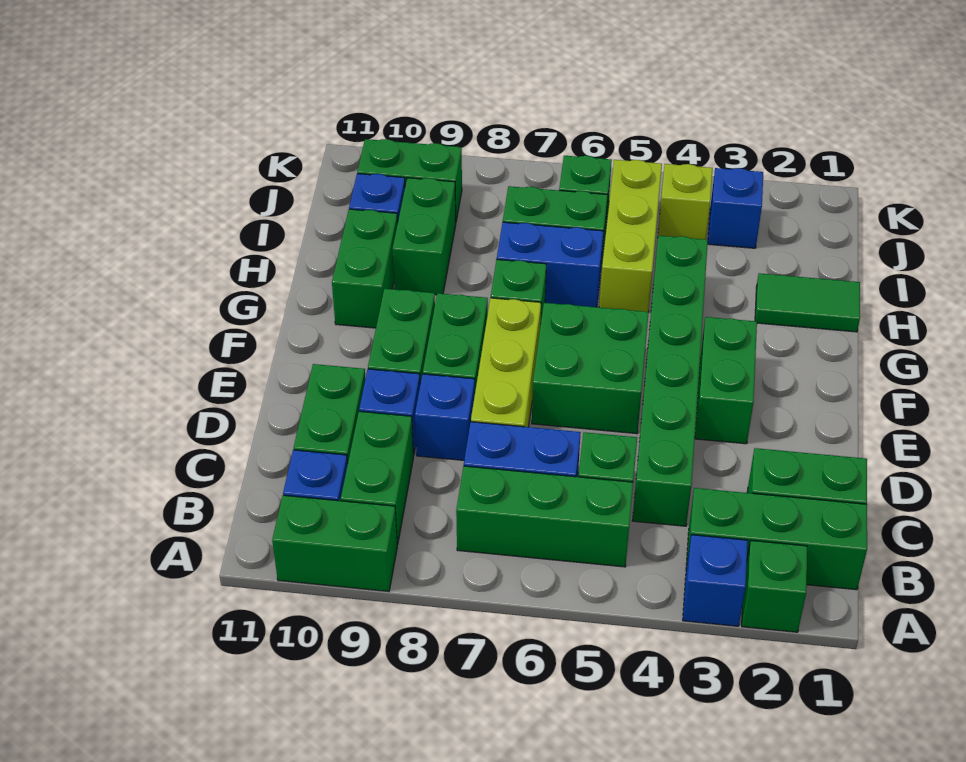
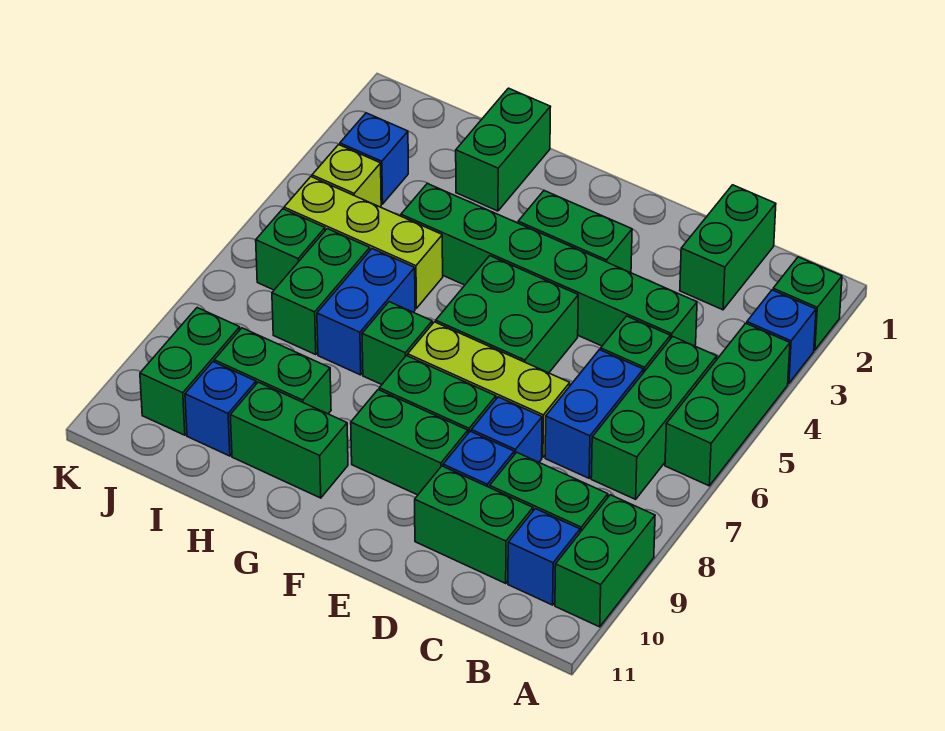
green 1x3 brick [686,488,867,590] -> green 1x3 brick moved to [665,323,790,486]
green 1x2 tile [755,273,860,332] -> green 1x2 brick [456,88,550,211]

